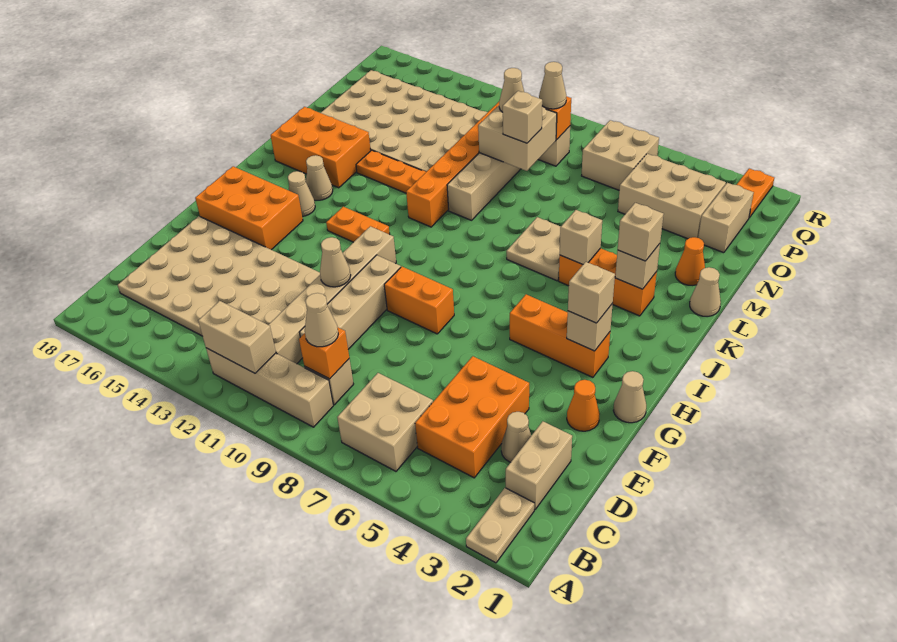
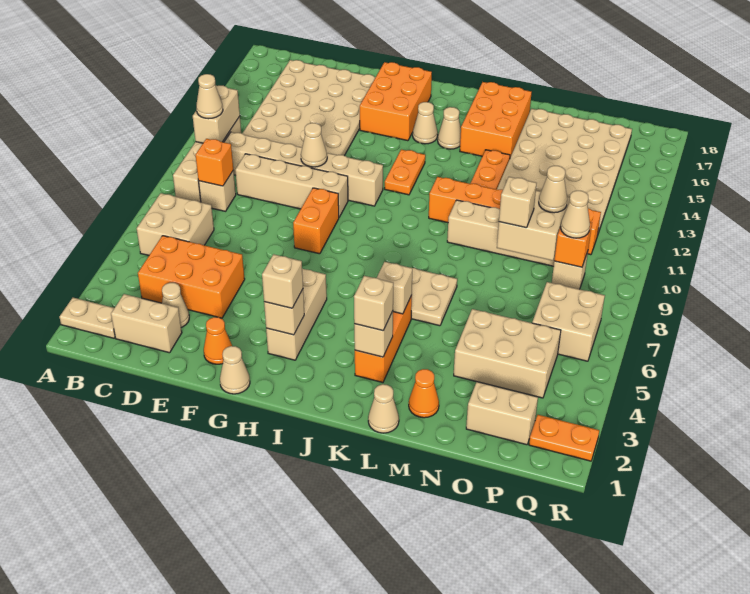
tan 1x1 cone [305,293,338,347] -> tan 1x1 cone moved to [196,74,223,119]
orange 1x3 brick [510,294,610,377] -> tan 1x3 brick [266,269,327,360]
tan 2x3 brick [618,154,726,239] -> tan 2x3 brick turned to [454,309,561,398]

